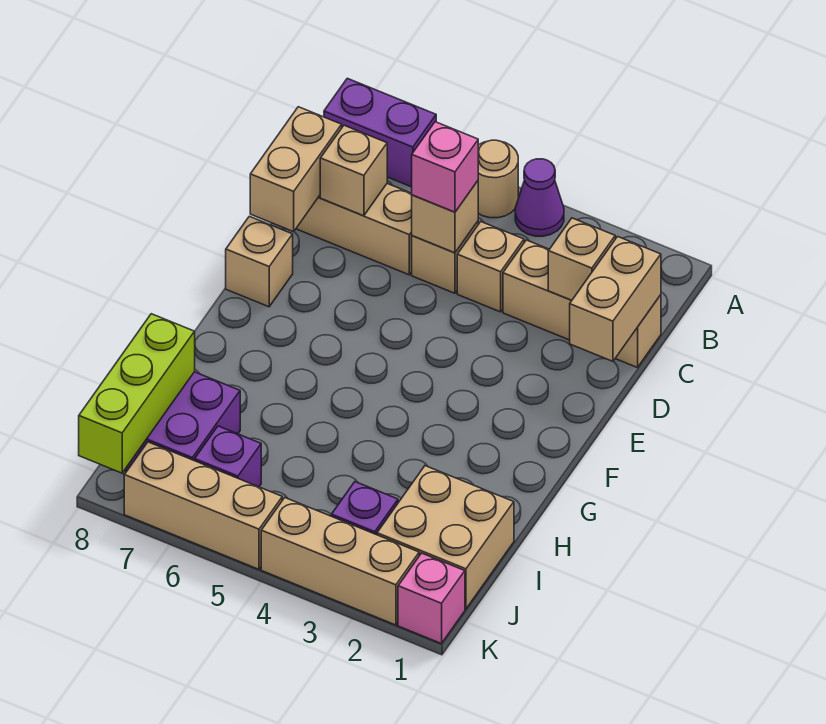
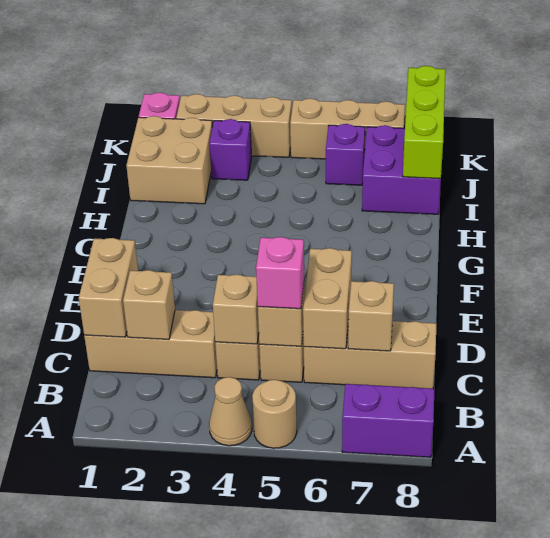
purple 1x1 cone [515,159,564,236] -> tan 1x1 cone [209,377,252,446]
tan 1x2 brick [250,107,342,232] -> tan 1x2 brick moved to [303,248,352,349]
tan 1x1 brick [226,216,293,307] -> tan 1x1 brick moved to [213,274,259,344]

